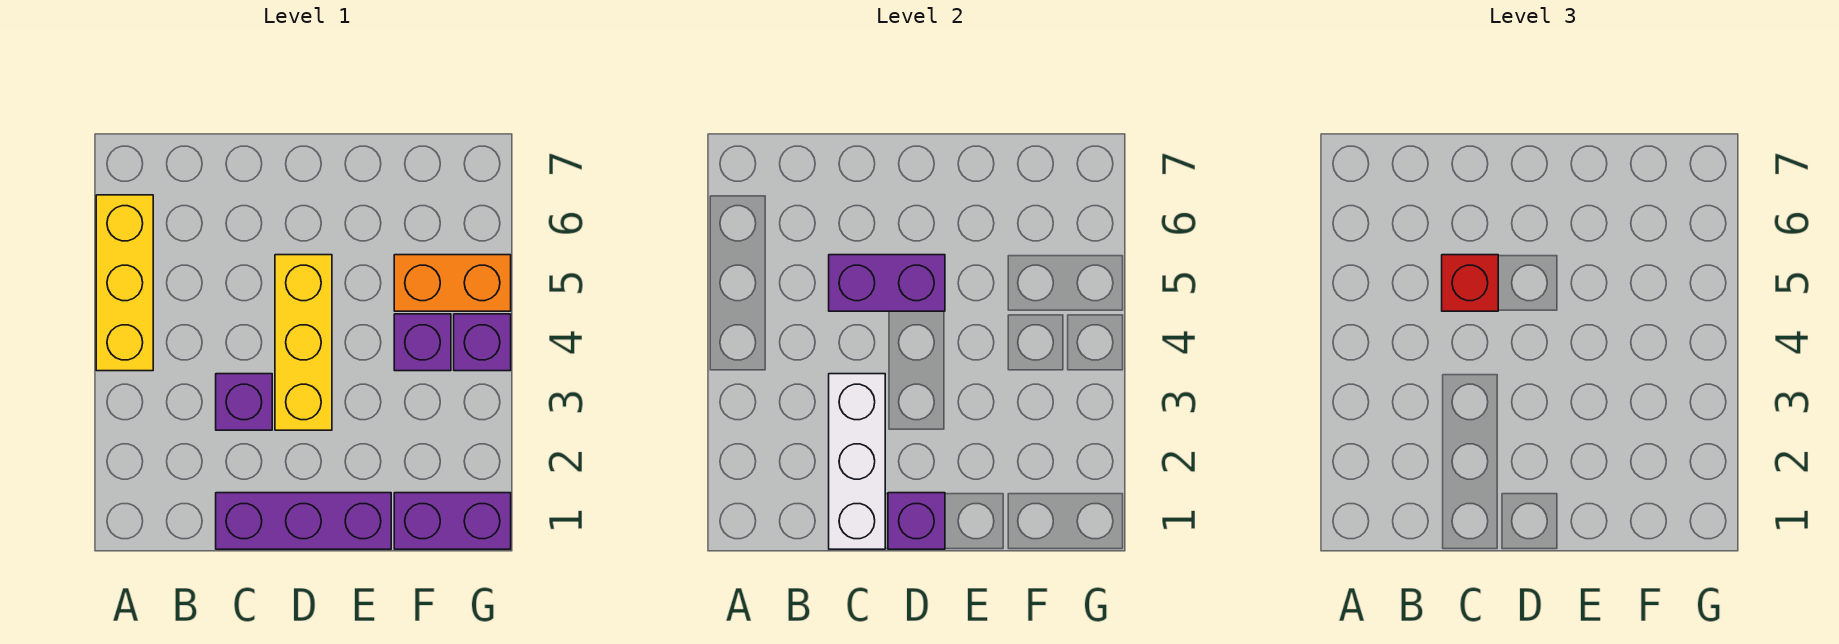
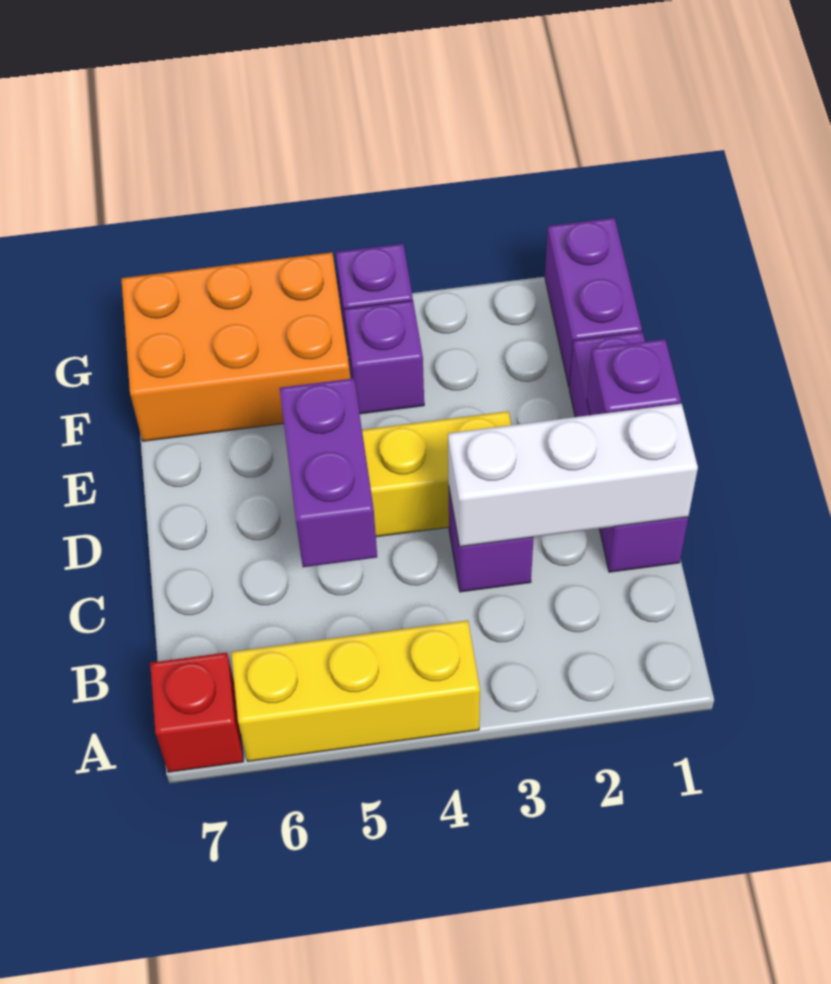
red 1x1 brick [1442,255,1498,311] -> red 1x1 brick moved to [150,653,244,772]
orange 1x2 brick [394,255,511,311] -> orange 2x3 brick [121,253,350,441]

